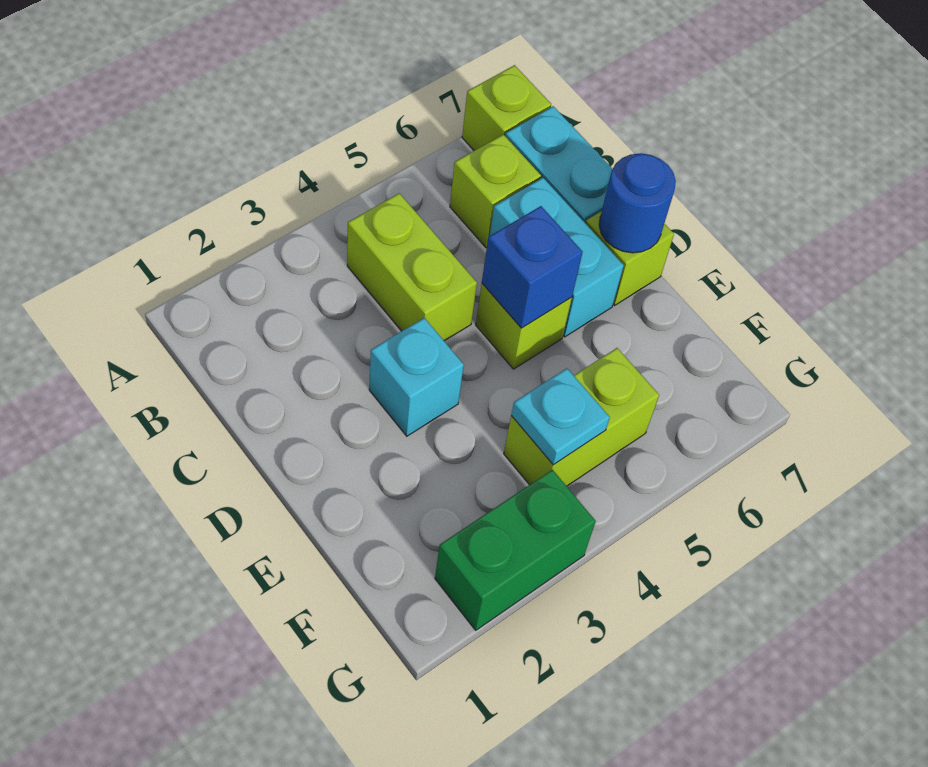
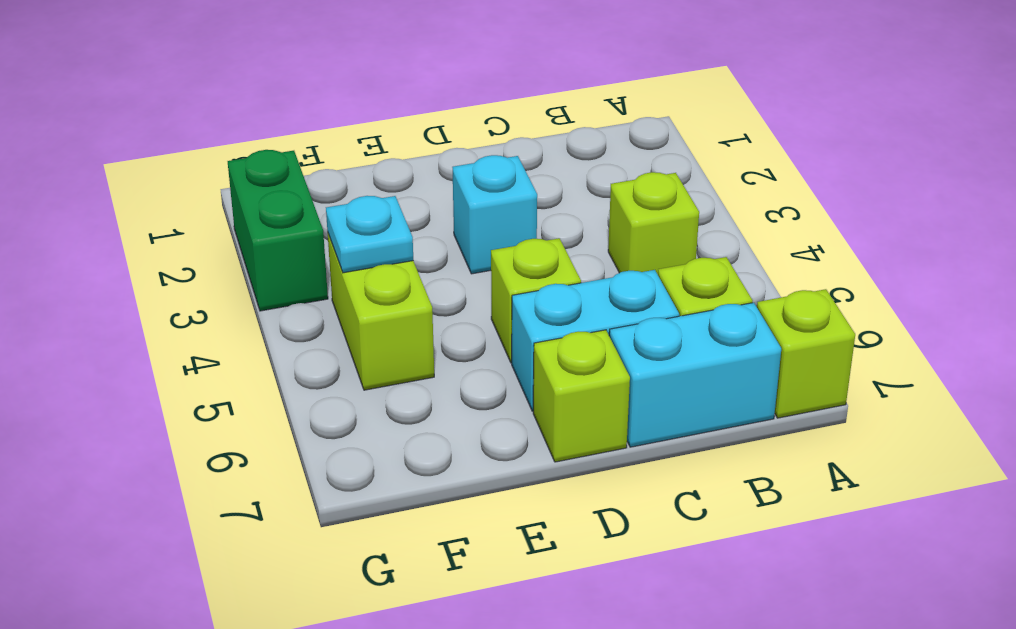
lime 1x2 brick [347,193,477,341] -> lime 1x1 brick [608,172,699,274]
blue 1x1 brick [482,206,583,328] -> none
blue 1x1 round brick [599,153,676,253] -> none

